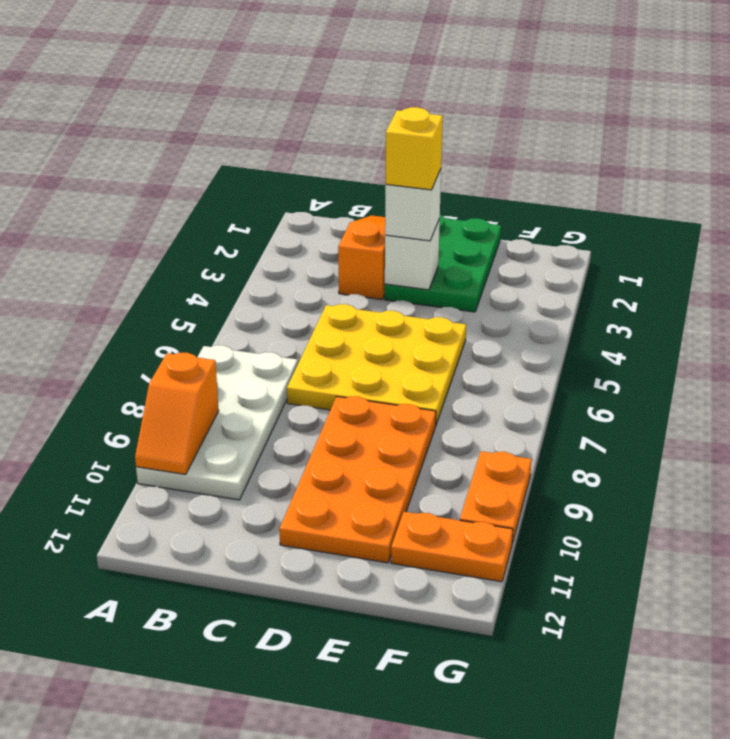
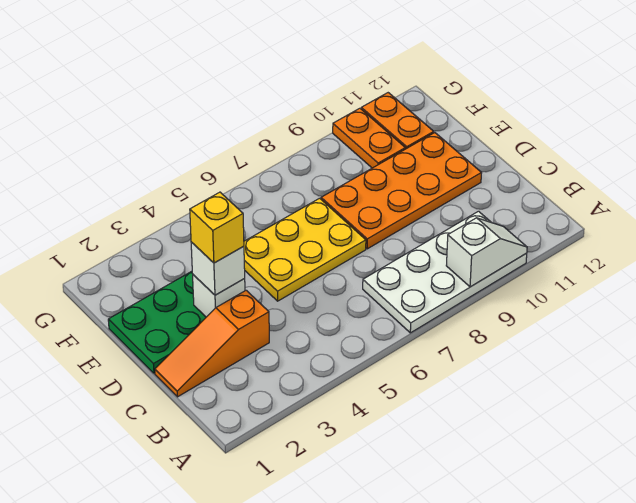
orange 1x2 slope [135,353,219,474] -> white 1x2 slope [446,218,527,287]
yellow 3x3 plate [287,304,466,424] -> yellow 2x3 plate [244,198,366,301]
orange 1x2 plate [460,451,532,543] -> orange 1x2 plate turned to [333,108,405,168]

